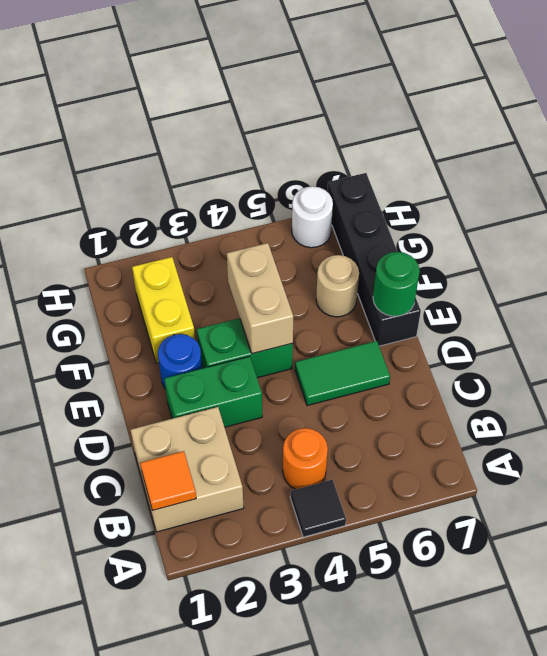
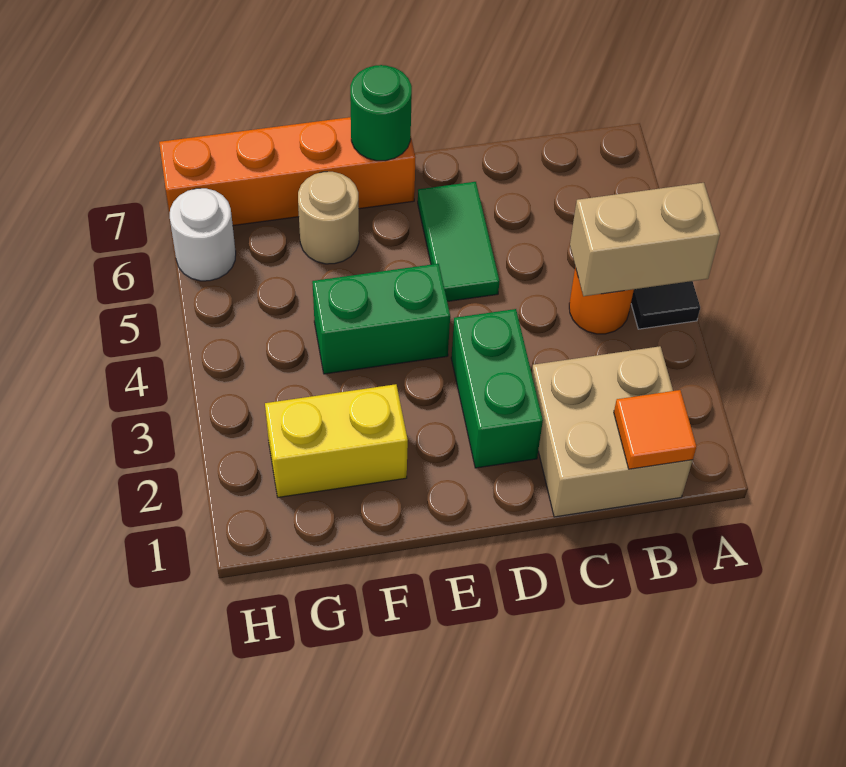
blue 1x1 round brick [158,334,202,389] -> none
green 1x2 brick [197,318,293,378] -> green 1x2 brick turned to [312,264,450,374]
tan 1x2 brick [227,243,293,354] -> tan 1x2 brick moved to [570,183,720,296]
black 1x4 brick [327,173,421,346] -> orange 1x4 brick [159,117,416,226]

